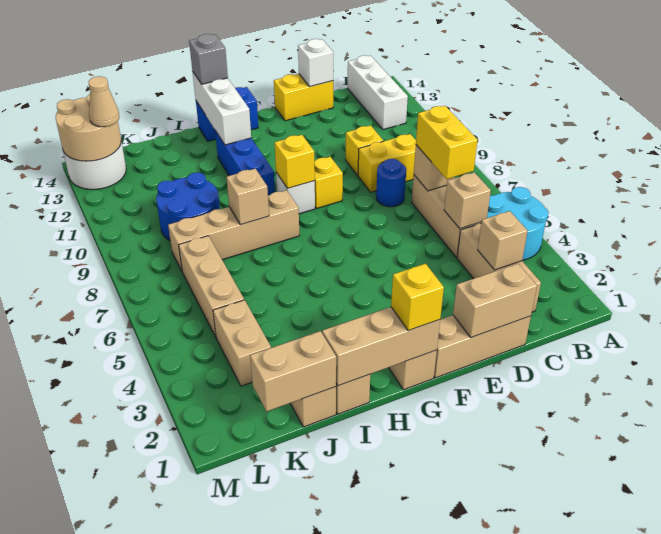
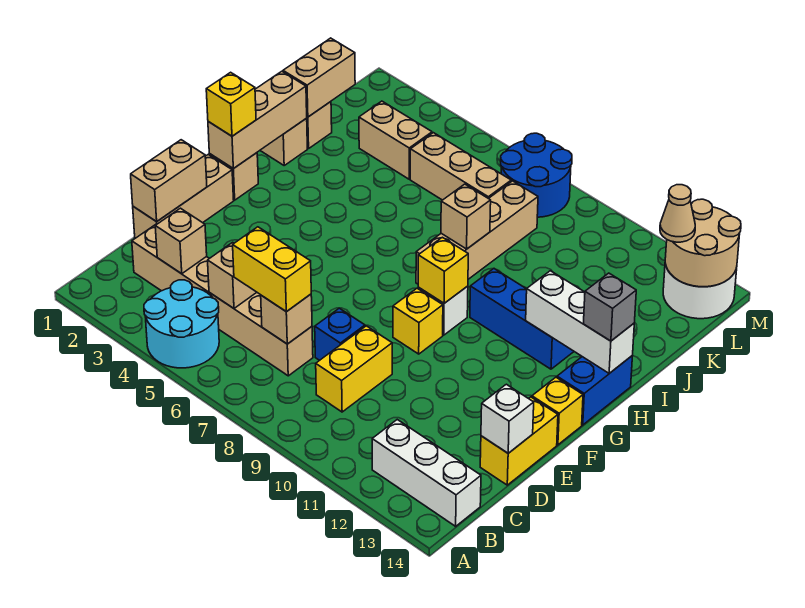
blue 1x1 round brick [376,159,406,207] -> blue 1x1 brick [315,308,365,360]
yellow 1x1 brick [345,125,383,175] -> yellow 1x1 brick moved to [532,377,583,445]
blue 2x2 round brick [156,172,220,241] -> blue 2x2 round brick moved to [501,133,572,217]

